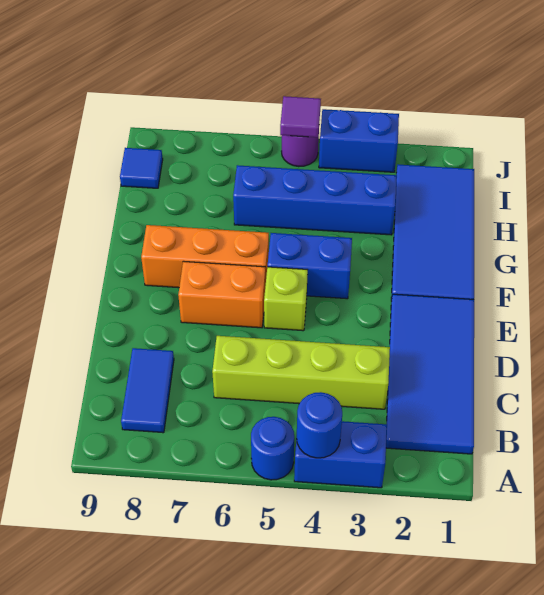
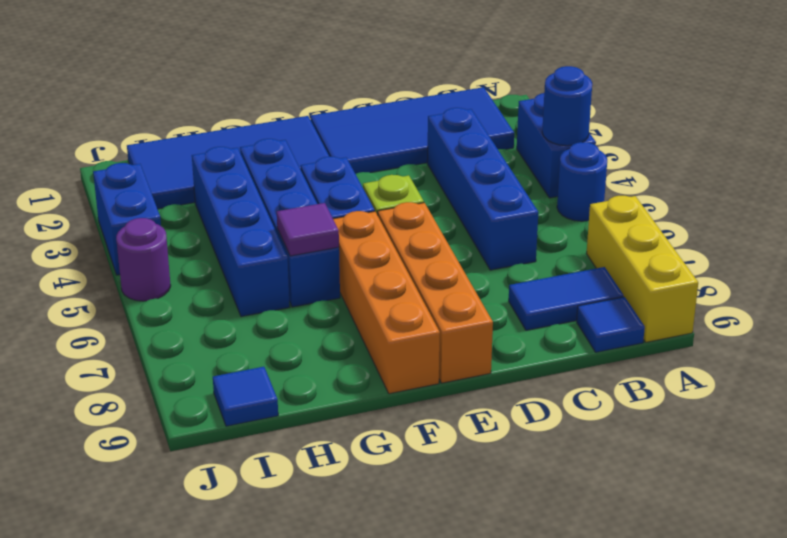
none -> yellow 1x3 brick [587,196,698,342]
none -> blue 1x1 tile [577,297,645,352]
lime 1x4 brick [212,336,390,409] -> blue 1x4 brick [427,108,538,270]
orange 1x2 brick [178,261,265,328] -> orange 1x4 brick [378,202,493,383]
orange 1x3 brick [141,225,269,288] -> orange 1x4 brick [333,211,440,394]
none -> blue 1x4 brick [240,139,340,307]
purple 1x1 tile [280,96,321,137] -> purple 1x1 tile moved to [277,203,339,256]

